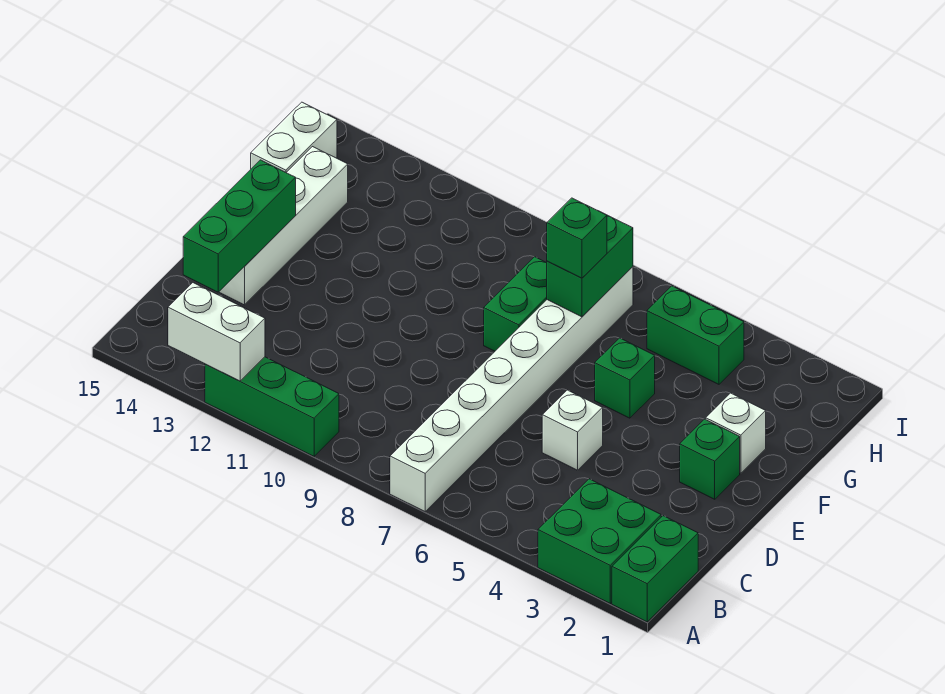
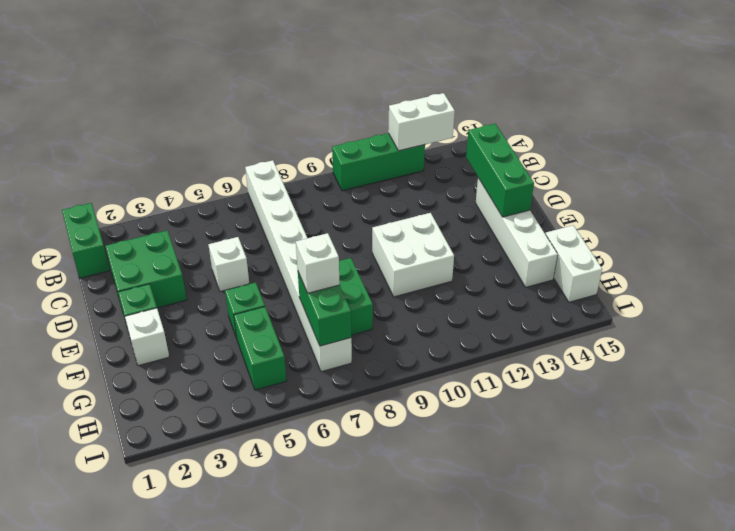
green 2x2 brick [538,479,661,603] -> green 2x2 brick moved to [105,231,187,308]
none -> white 2x2 brick [372,213,454,297]
green 1x1 brick [547,198,607,278] -> white 1x1 brick [296,233,340,293]
green 1x2 brick [647,286,744,384] -> green 1x2 brick turned to [234,307,286,390]

